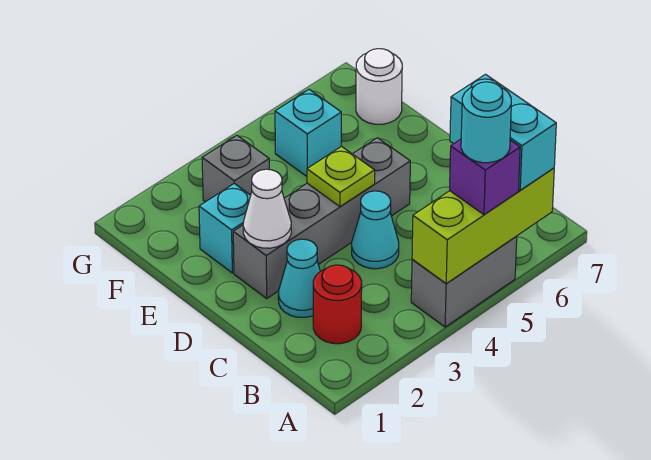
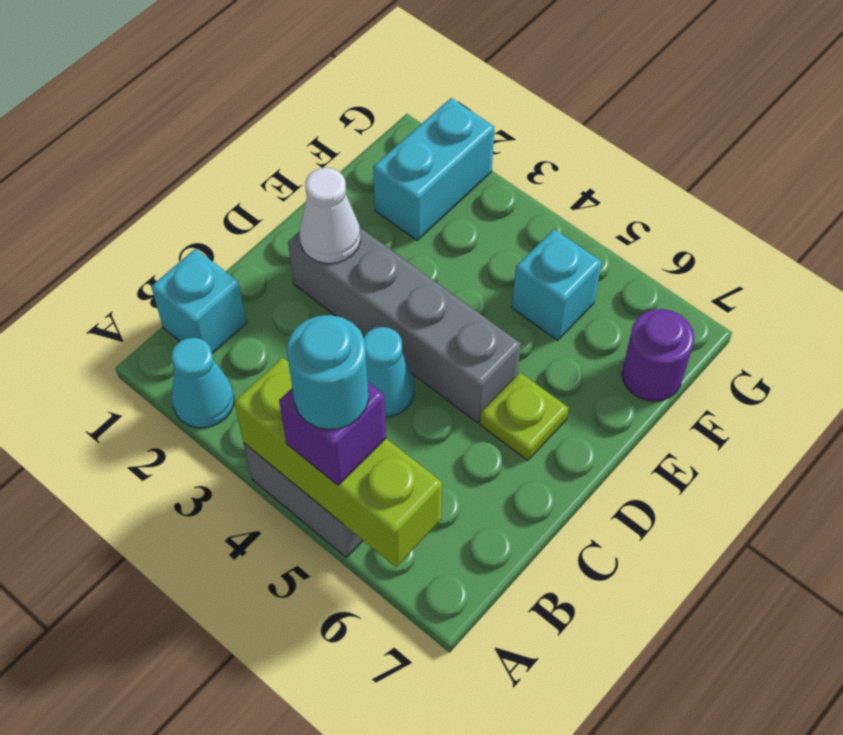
cyan 1x2 brick [450,74,556,190] -> cyan 1x2 brick moved to [373,98,495,240]
red 1x1 round brick [313,265,362,344] -> none
cyan 1x1 cone [278,239,320,317] -> cyan 1x1 cone moved to [171,338,234,428]
lime 1x1 plate [307,146,375,207] -> lime 1x1 plate moved to [480,372,568,461]
cyan 1x1 brick [199,184,251,273] -> cyan 1x1 brick moved to [151,249,246,354]
grey 1x1 brick [202,136,269,202] -> none
white 1x1 round brick [356,49,402,124] -> purple 1x1 round brick [622,309,695,401]

